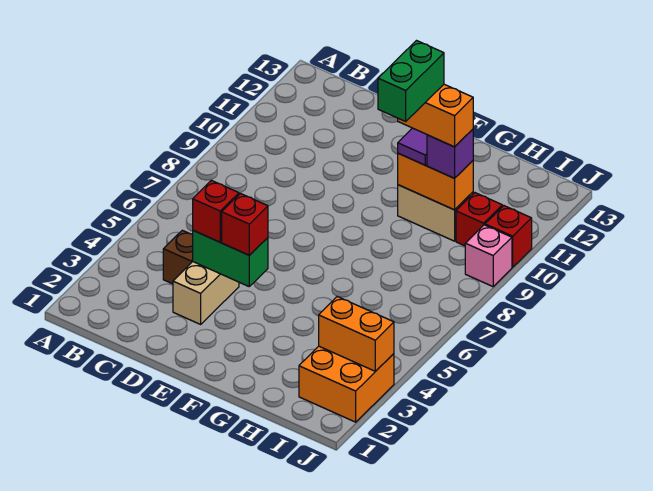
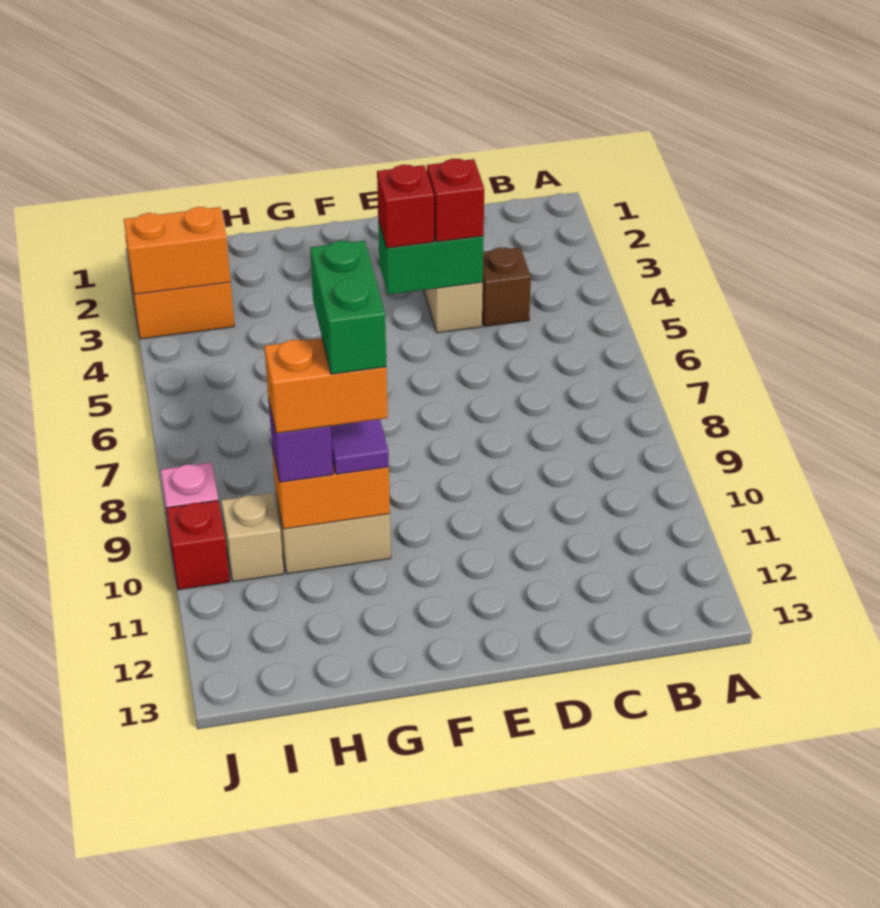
red 1x1 brick [456,193,502,246] -> tan 1x1 brick [221,493,284,582]

